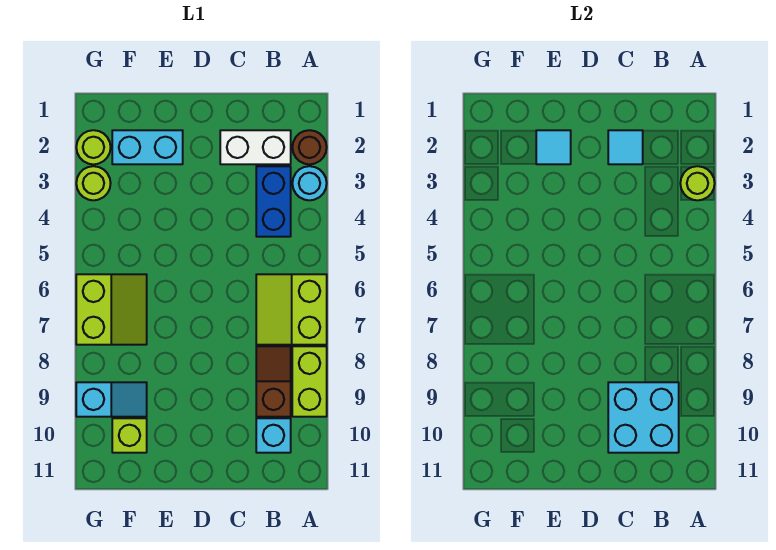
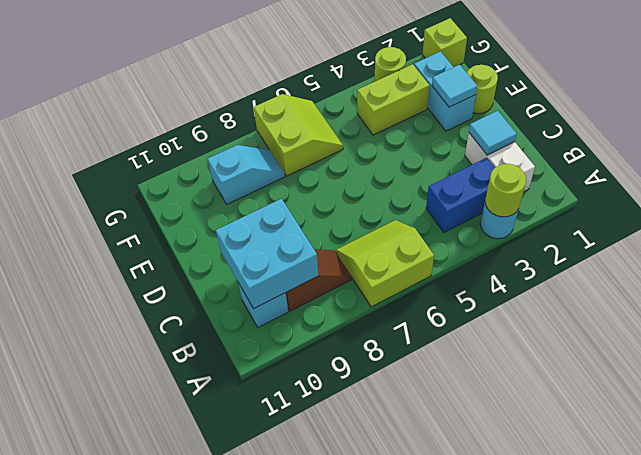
brown 1x1 round brick [292,130,327,164] -> none
lime 1x2 brick [292,346,327,417] -> lime 1x2 brick moved to [357,64,430,135]
lime 2x2 slope [76,274,147,345] -> lime 2x2 slope turned to [254,94,343,176]
cyan 1x2 slope [76,382,147,417] -> cyan 1x2 slope turned to [208,145,285,204]
lime 1x1 brick [112,418,147,453] -> lime 1x1 brick moved to [422,18,467,67]
lime 1x1 round brick [76,130,111,164] -> lime 1x1 round brick moved to [467,65,498,114]

